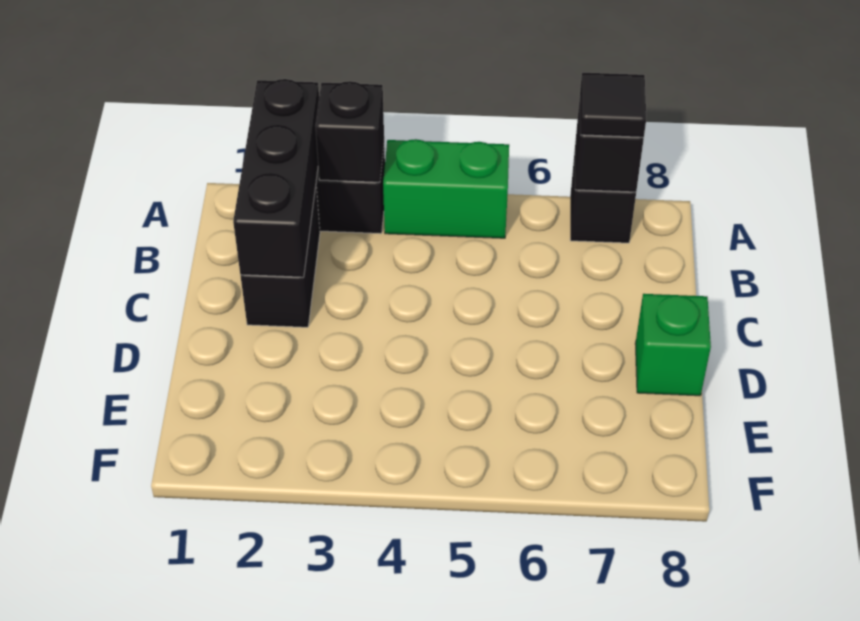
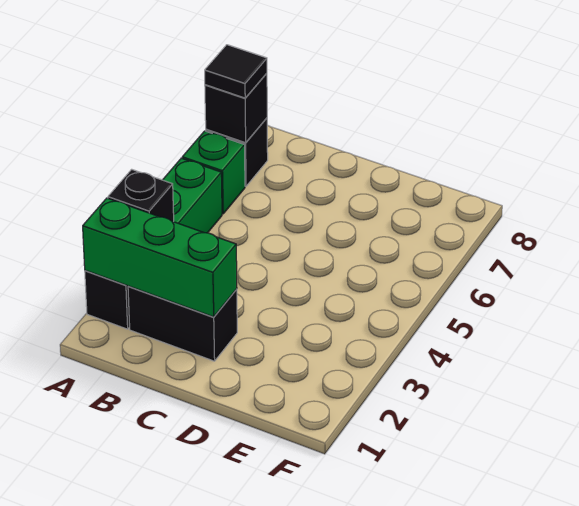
black 1x3 brick [233,79,319,277] -> green 1x3 brick [83,198,237,317]
green 1x1 brick [635,294,711,396] -> green 1x1 brick moved to [182,131,245,214]

